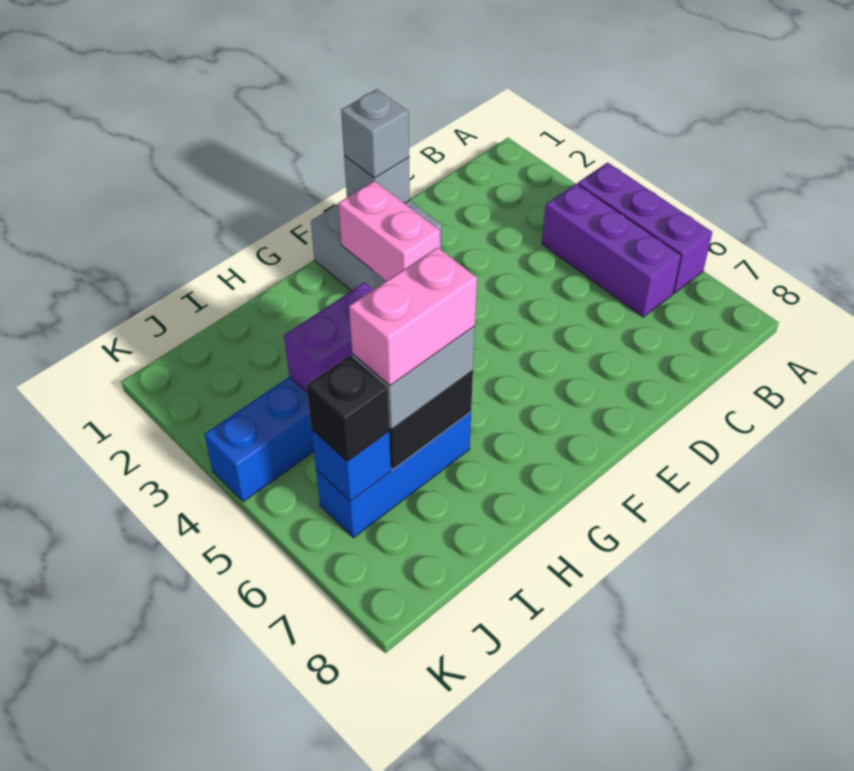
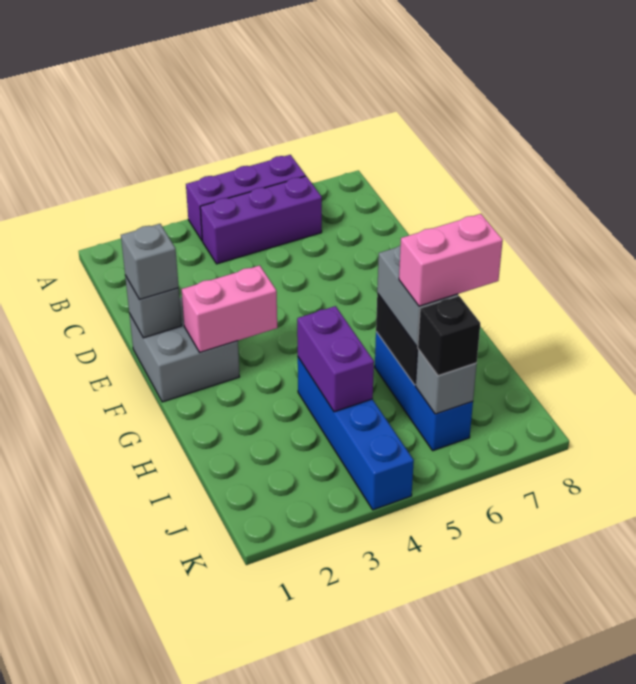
pink 1x2 brick [349,248,477,385] -> pink 1x2 brick turned to [399,214,503,306]
blue 1x1 brick [311,429,391,501] -> grey 1x1 brick [415,349,477,414]

